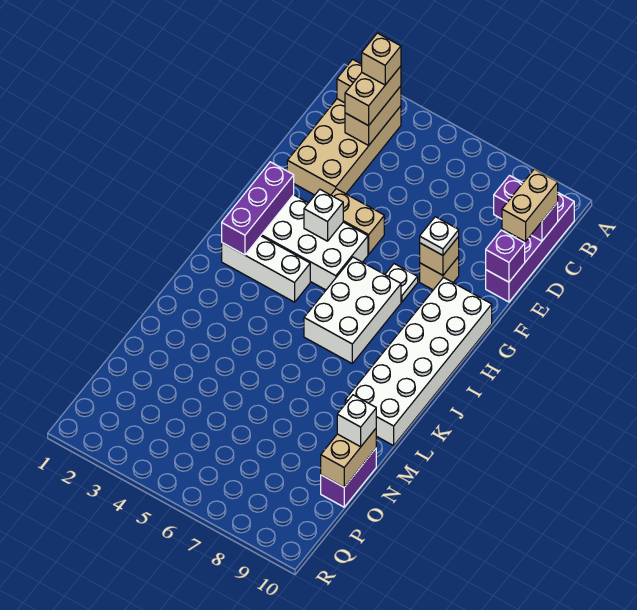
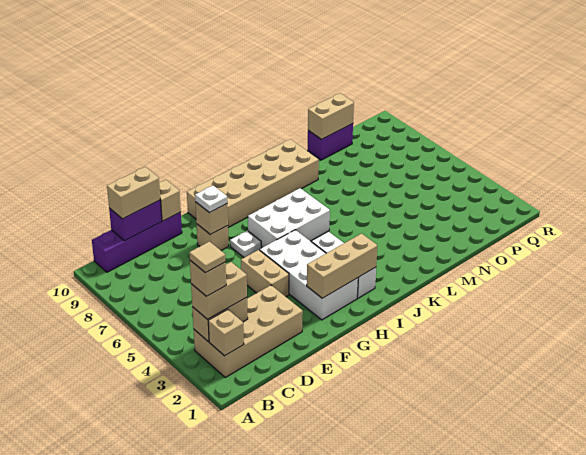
none -> tan 1x1 tile [189,242,225,273]
purple 1x2 brick [494,176,558,241] -> purple 1x2 brick turned to [109,200,162,241]
purple 1x1 brick [486,230,525,282] -> tan 1x1 brick [159,180,181,221]
purple 1x3 brick [222,162,294,255] -> tan 1x3 brick [307,234,377,298]
white 1x1 brick [304,189,343,241] -> none
white 2x6 brick [345,278,492,446] -> tan 2x6 brick [187,139,319,227]
white 1x1 brick [337,395,376,447] -> none

